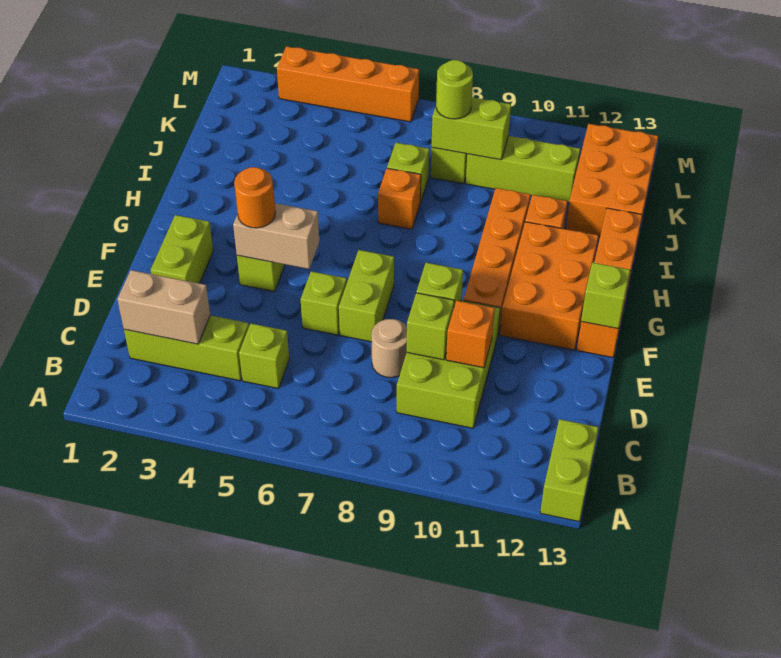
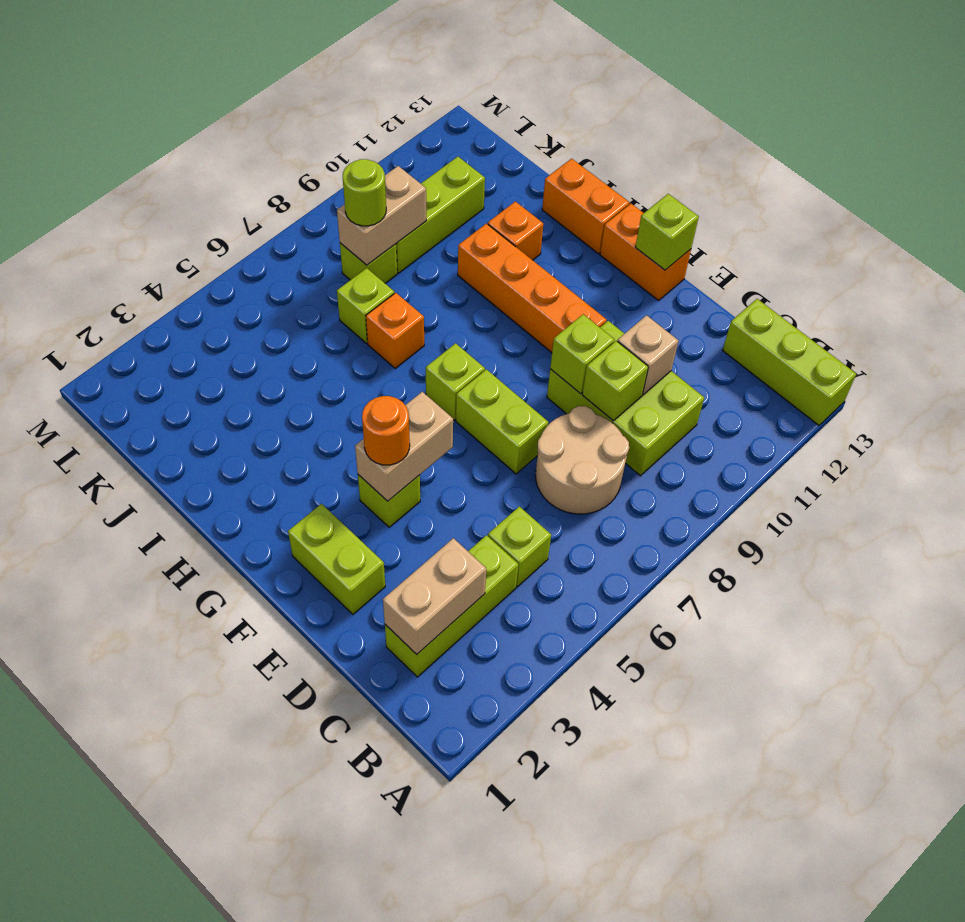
lime 1x2 brick [540,419,599,522] -> lime 1x3 brick [723,299,856,425]
tan 1x1 round brick [371,319,407,378] -> tan 2x2 round brick [535,406,629,514]
orange 1x1 brick [446,301,495,368] -> tan 1x1 brick [617,315,678,395]
lime 1x1 brick [301,271,347,335] -> lime 1x1 brick moved to [426,343,485,420]
orange 2x3 brick [500,222,598,350] -> none
orange 2x3 brick [566,124,658,236] -> none
lime 1x2 brick [432,97,511,160] -> tan 1x2 brick [337,166,426,265]
orange 1x4 brick [277,46,419,122] -> none

